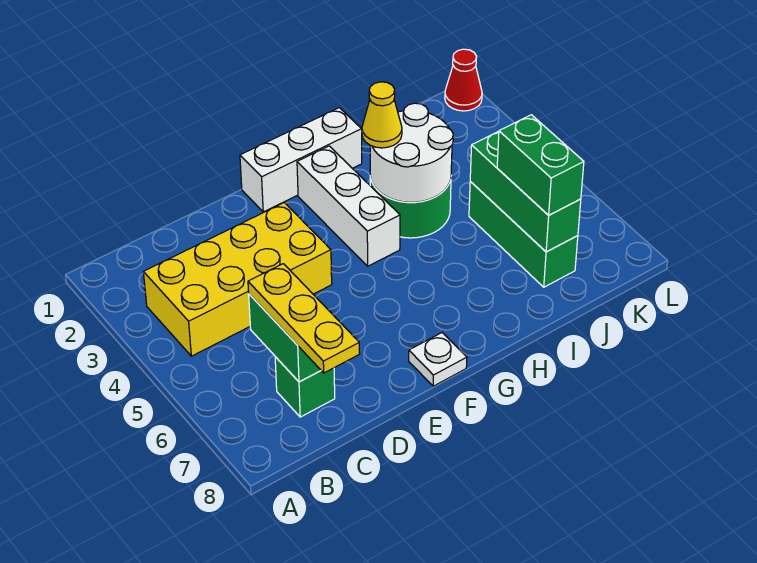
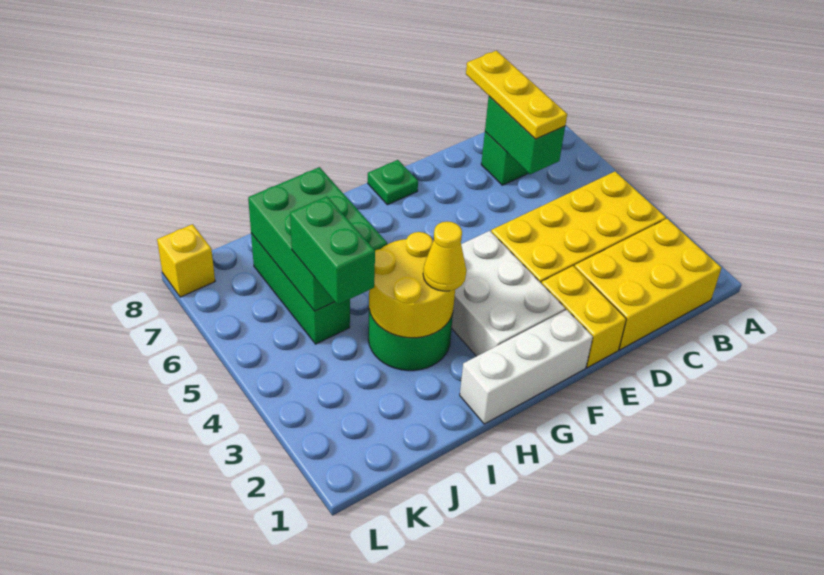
none -> yellow 2x3 brick [575,219,722,350]
none -> yellow 1x2 brick [542,266,626,368]
white 1x1 plate [409,333,467,386] -> green 1x1 plate [368,160,418,205]
white 1x3 brick [297,146,400,266] -> white 2x3 brick [452,231,565,356]
white 2x2 round brick [370,103,453,202] -> yellow 2x2 round brick [369,232,455,338]
green 1x3 brick [470,131,581,252] -> green 2x3 brick [248,167,387,311]
green 1x2 brick [497,115,584,215] -> green 1x2 brick moved to [290,196,375,305]
red 1x1 cone [445,49,482,111] -> none
none -> yellow 1x1 brick [157,224,215,297]

